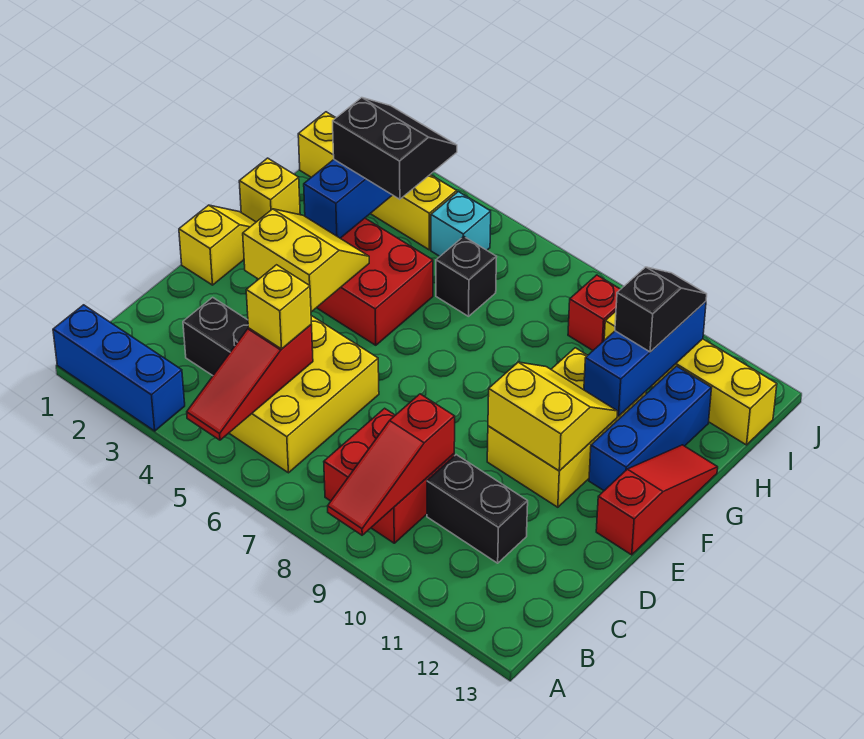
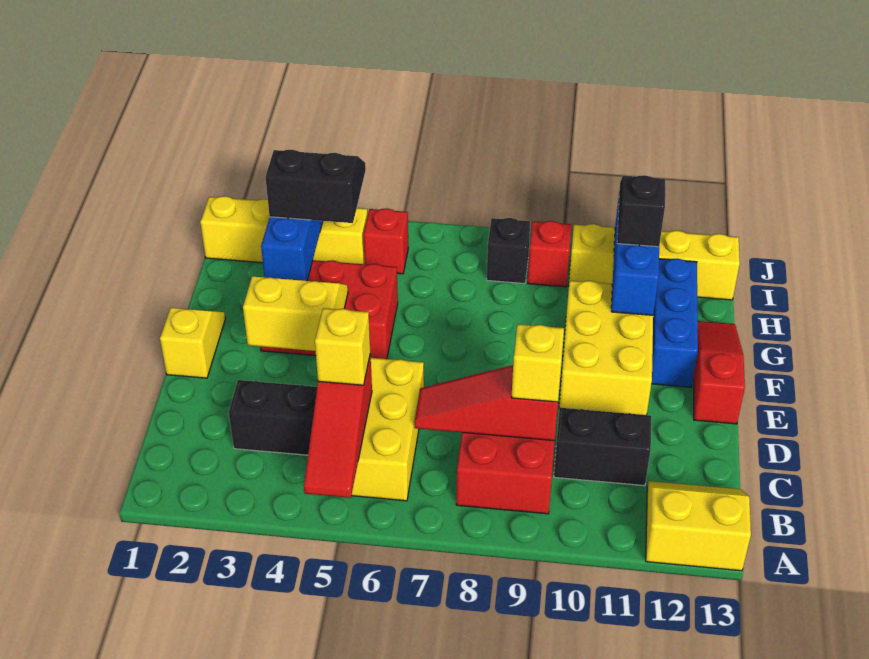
blue 1x3 brick [53,305,185,431] -> none
red 1x3 slope [328,394,455,535] -> red 1x3 slope turned to [415,365,558,441]
yellow 2x2 slope [488,362,617,471] -> yellow 2x2 slope moved to [646,481,751,571]
yellow 1x1 brick [239,158,300,222] -> yellow 1x1 brick moved to [511,324,564,402]
black 1x1 brick [436,236,497,316] -> black 1x1 brick moved to [487,218,530,283]
cyan 1x1 brick [431,192,491,256] -> red 1x1 brick [363,208,408,274]

